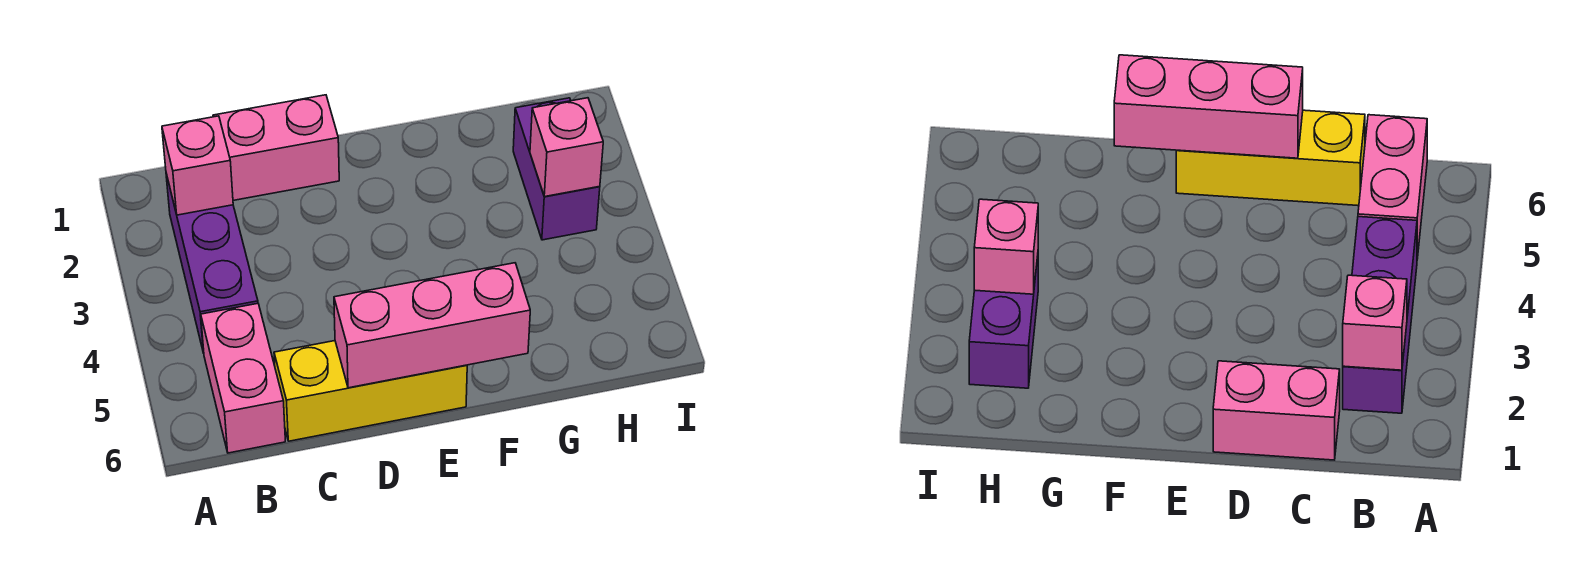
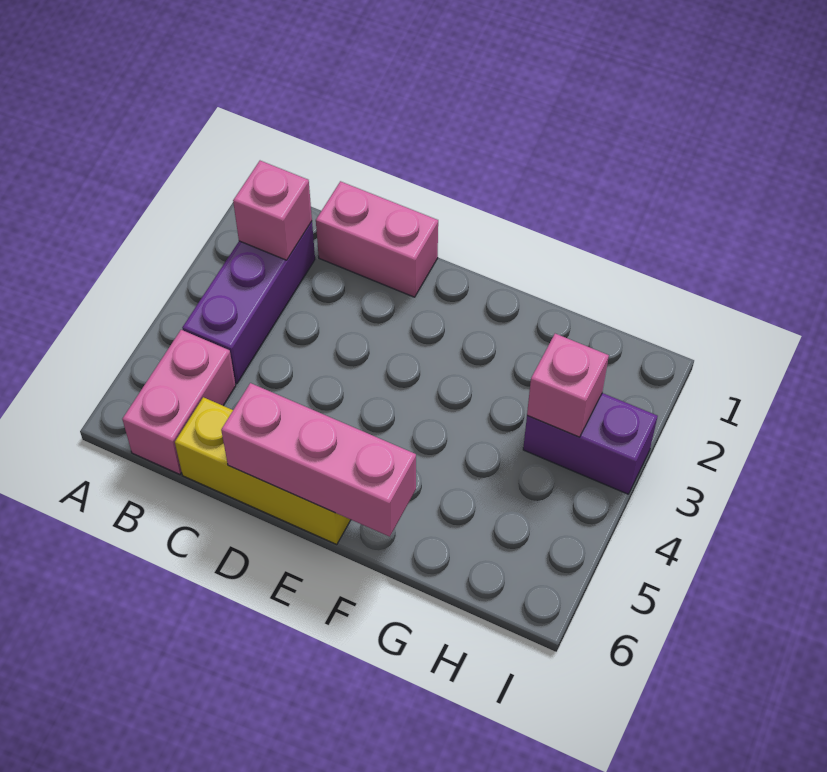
purple 1x2 brick [513,98,600,240] -> purple 1x2 brick turned to [523,393,658,494]

